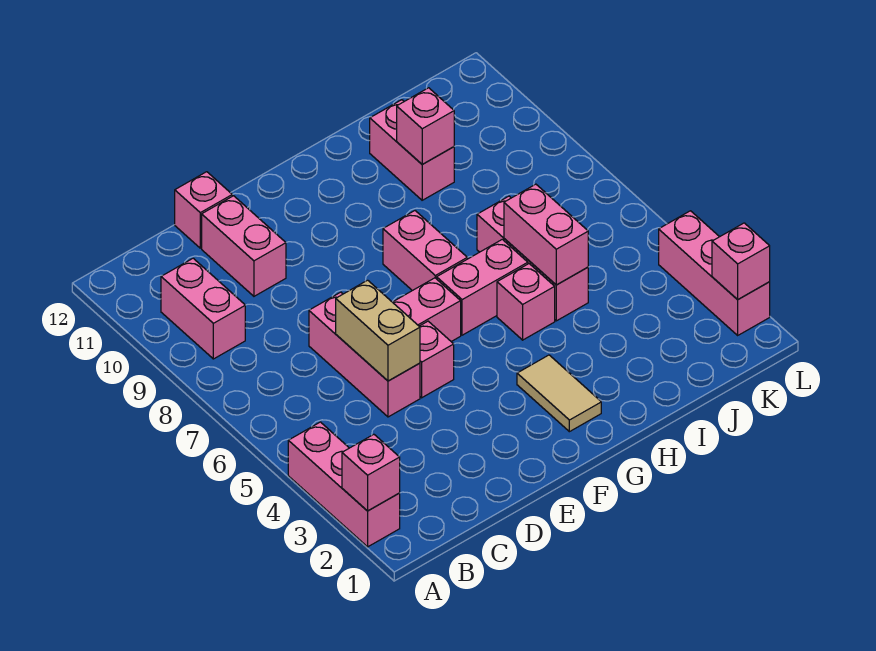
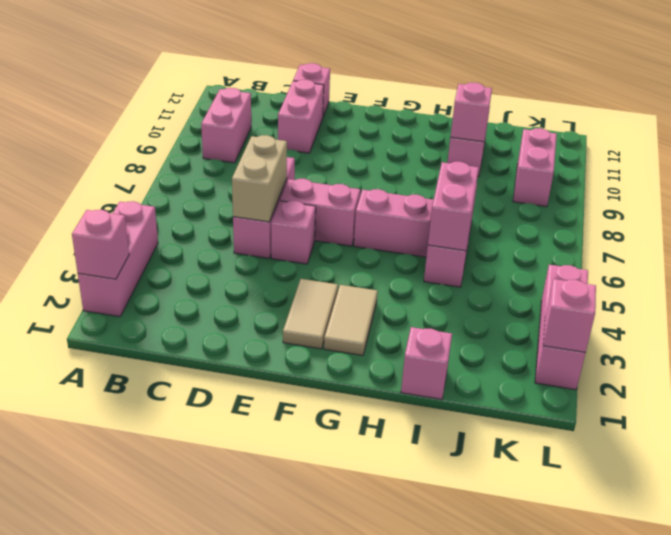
none -> tan 1x2 tile [283,279,338,349]
pink 1x2 brick [383,211,467,291] -> pink 1x2 brick moved to [513,128,557,207]
pink 1x1 brick [497,264,555,340] -> pink 1x1 brick moved to [401,327,452,399]

